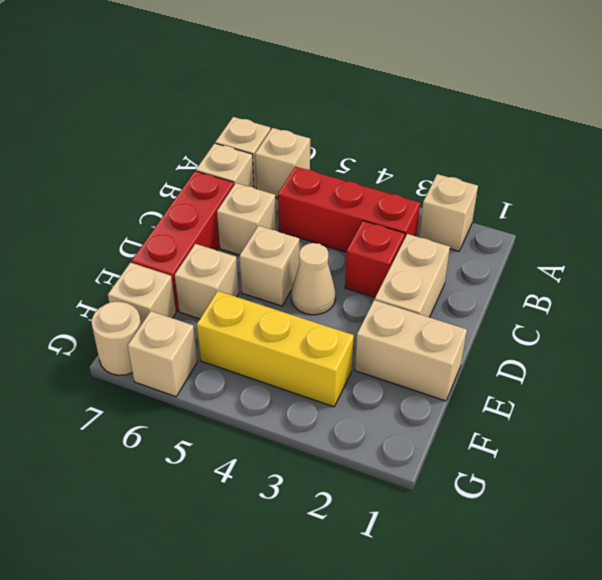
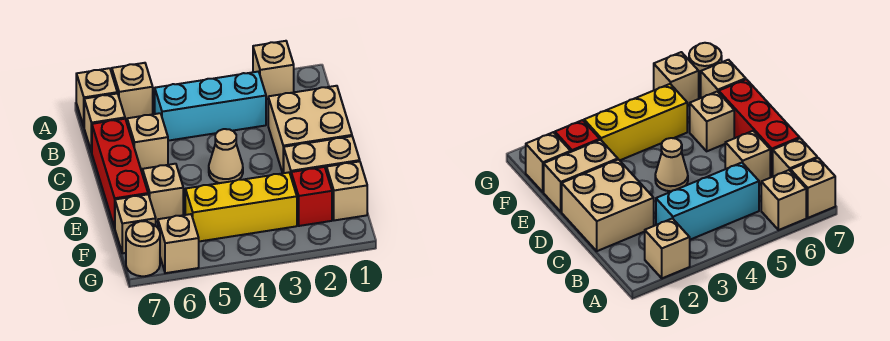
red 1x3 brick [278,167,420,252] -> cyan 1x3 brick [155,71,266,141]
tan 1x2 brick [375,234,450,317] -> tan 2x2 brick [268,86,352,173]
red 1x1 brick [345,221,405,297] -> red 1x1 brick moved to [291,167,332,226]
tan 1x1 brick [239,226,300,306] -> tan 1x1 brick moved to [327,161,367,220]

